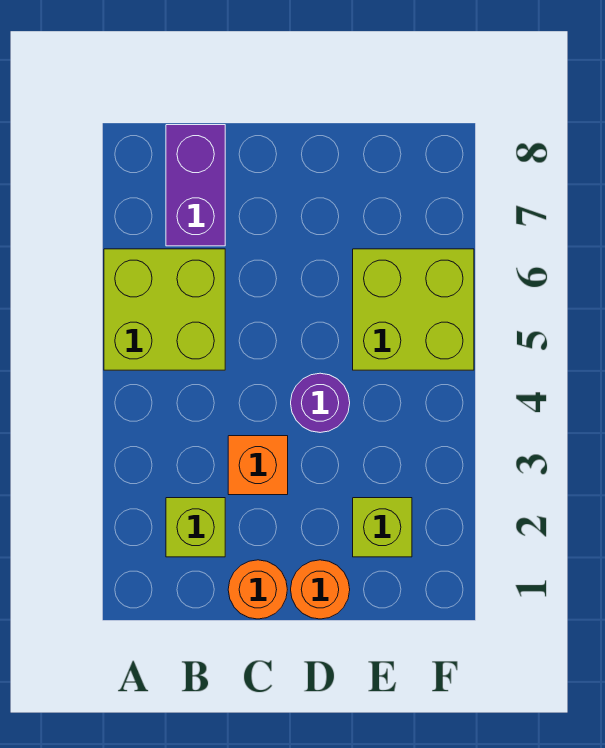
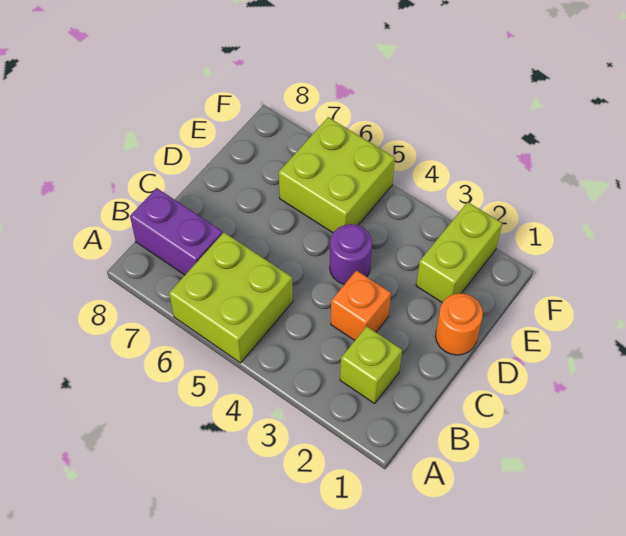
orange 1x1 round brick [228,560,287,619] -> none
lime 1x1 brick [353,498,412,557] -> lime 1x2 brick [416,202,502,303]

